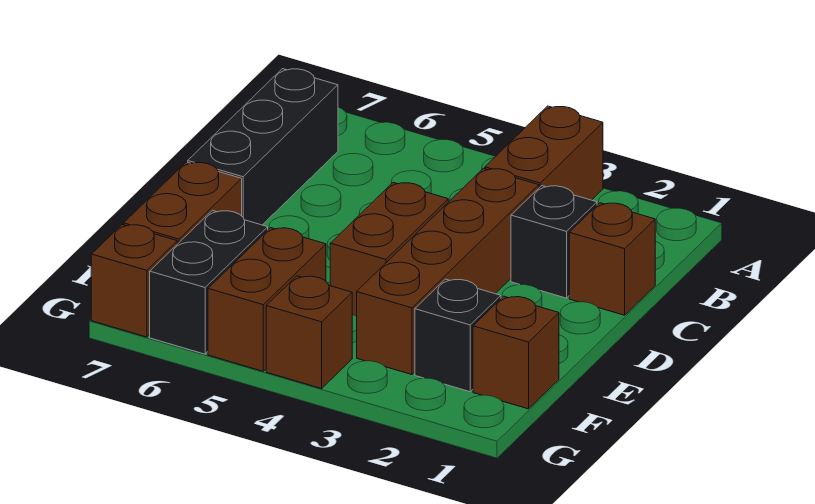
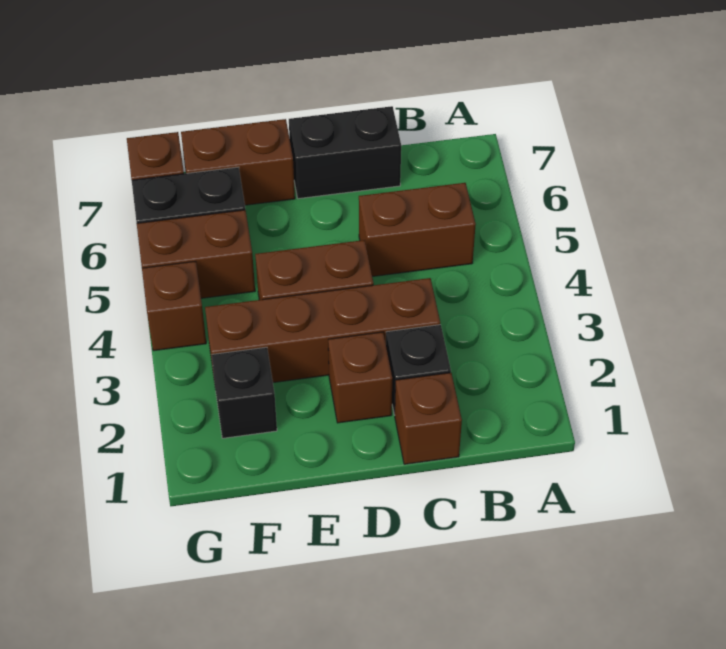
brown 1x2 brick [485,106,603,200] -> brown 1x2 brick moved to [359,183,476,276]
black 1x3 brick [188,69,338,225] -> black 1x2 brick [289,106,401,199]
brown 1x1 brick [473,296,559,409] -> brown 1x1 brick moved to [328,332,392,423]

